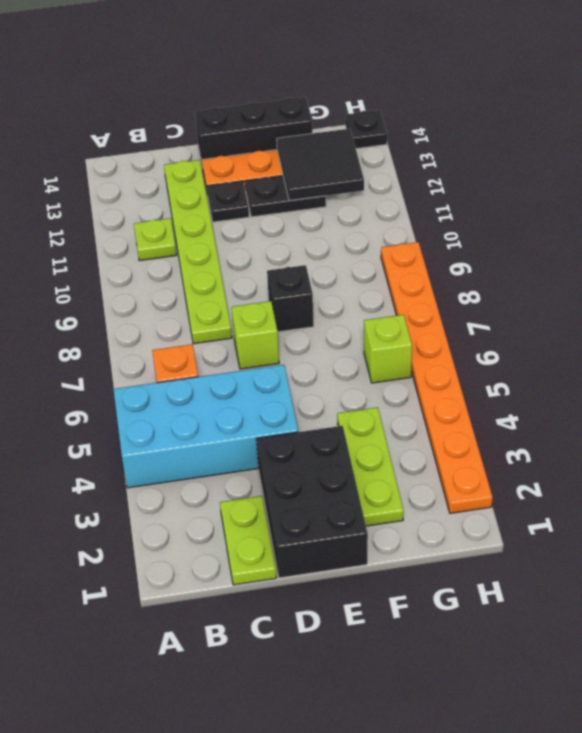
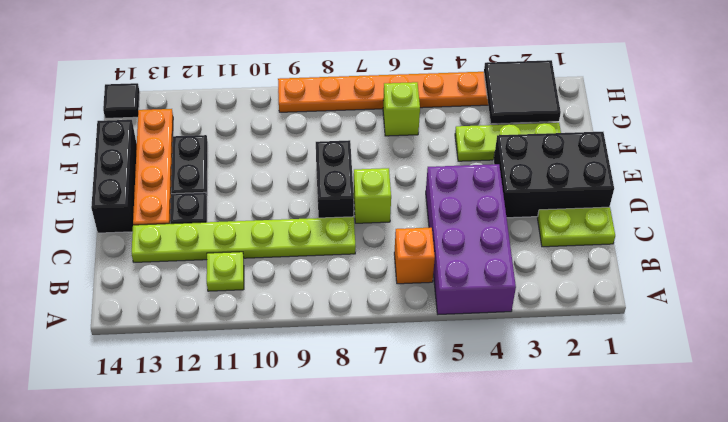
cyan 2x4 brick [114,365,298,488] -> purple 2x4 brick [426,164,516,314]
black 1x1 brick [267,265,314,332] -> black 1x2 brick [316,140,354,218]
black 2x2 tile [277,129,364,201] -> black 2x2 tile moved to [484,60,561,124]
black 1x1 plate [345,110,387,149] -> black 1x1 tile [103,83,140,118]

